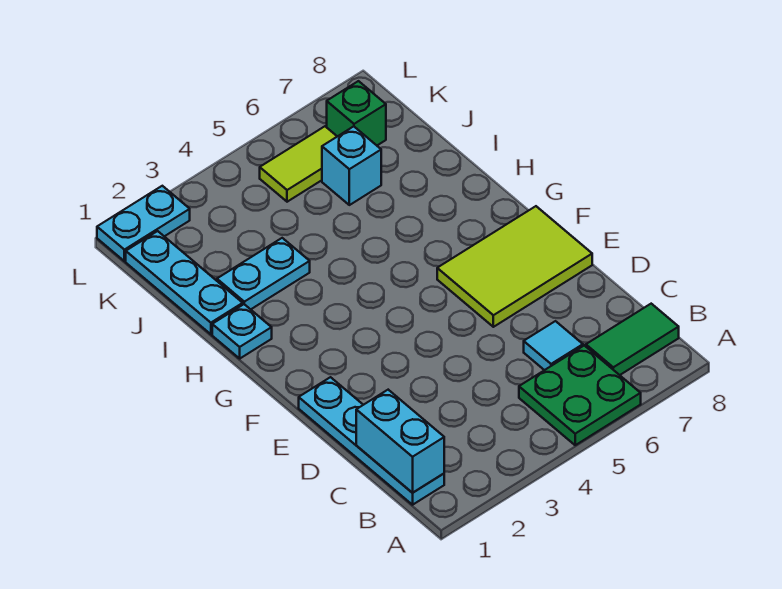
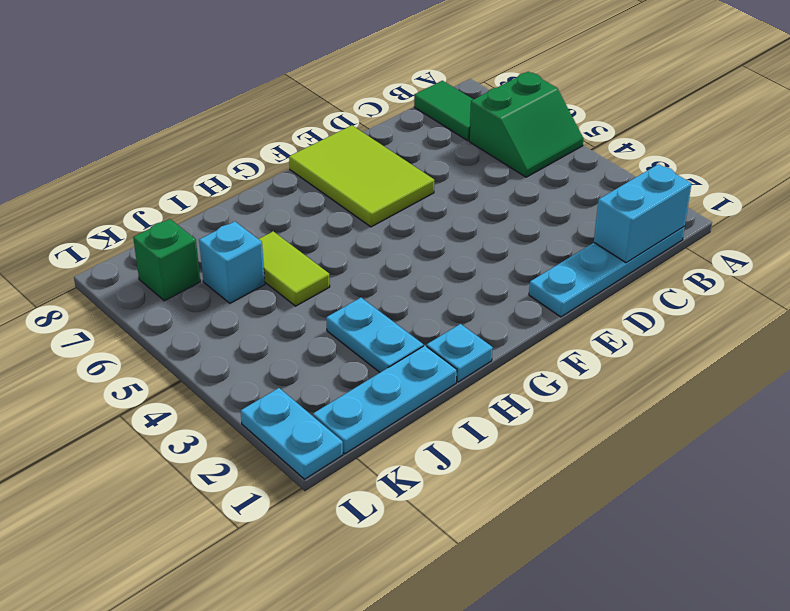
green 2x2 plate [519,345,641,445] -> green 2x2 slope [469,72,583,177]
cyan 1x1 tile [524,321,583,370] -> none
lime 1x2 tile [260,126,337,202] -> lime 1x2 tile moved to [259,231,330,306]

